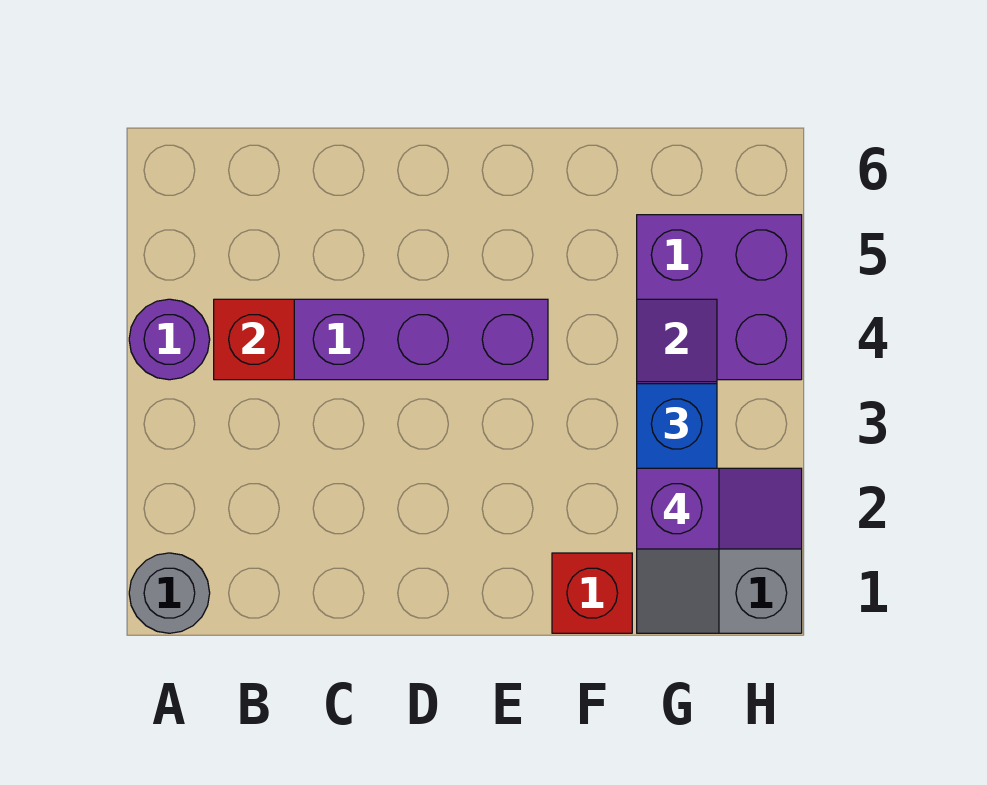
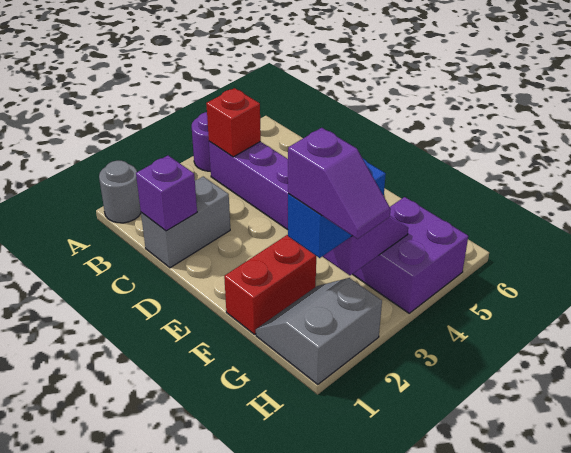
none -> grey 1x2 brick [141,177,230,268]
none -> purple 1x1 brick [136,156,197,231]
red 1x1 brick [552,553,632,633] -> red 1x2 brick [224,235,316,334]

